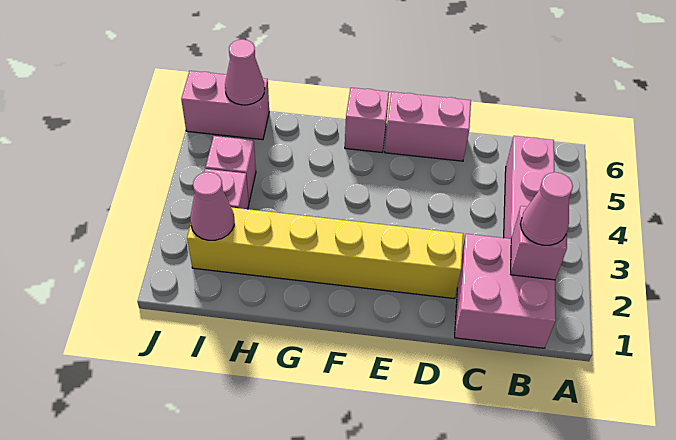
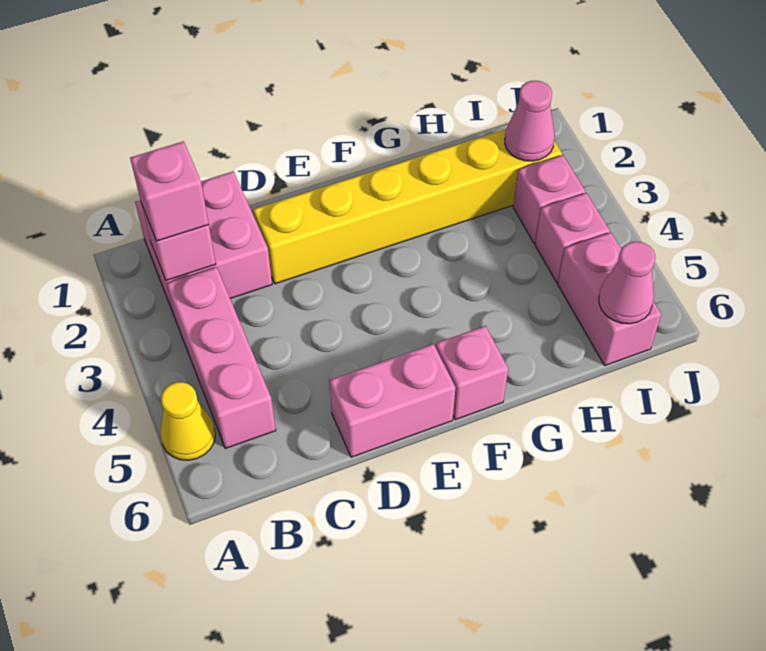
none -> yellow 1x1 cone [160,382,215,460]
pink 1x1 cone [520,172,573,245] -> pink 1x1 brick [130,141,209,241]
pink 1x2 brick [181,71,269,140] -> pink 1x2 brick turned to [558,232,661,365]

